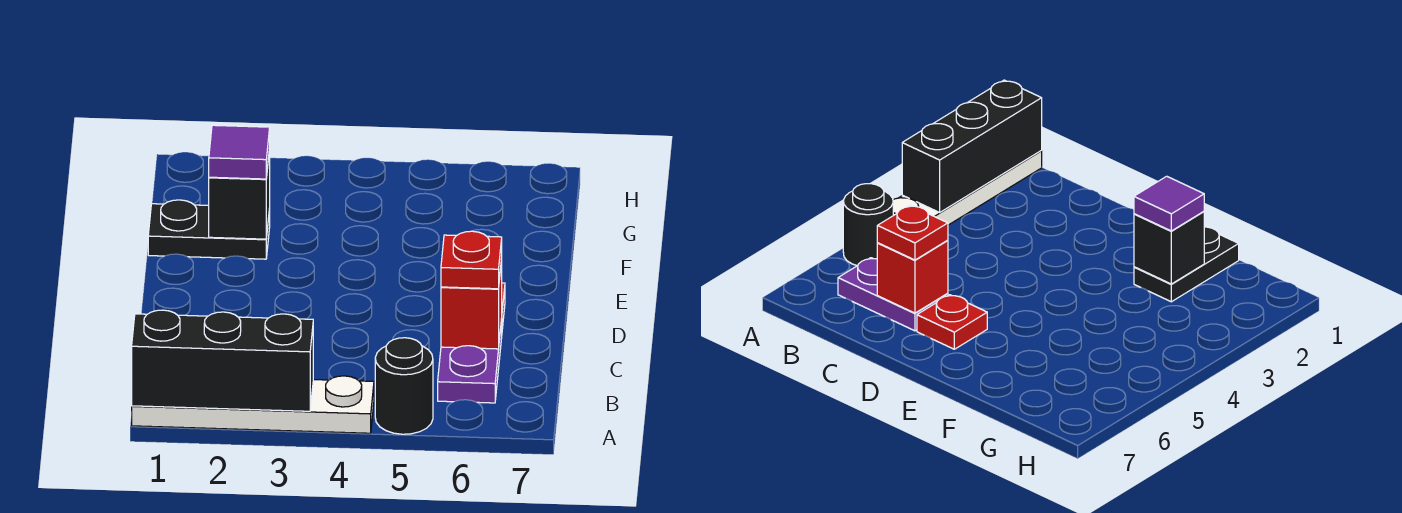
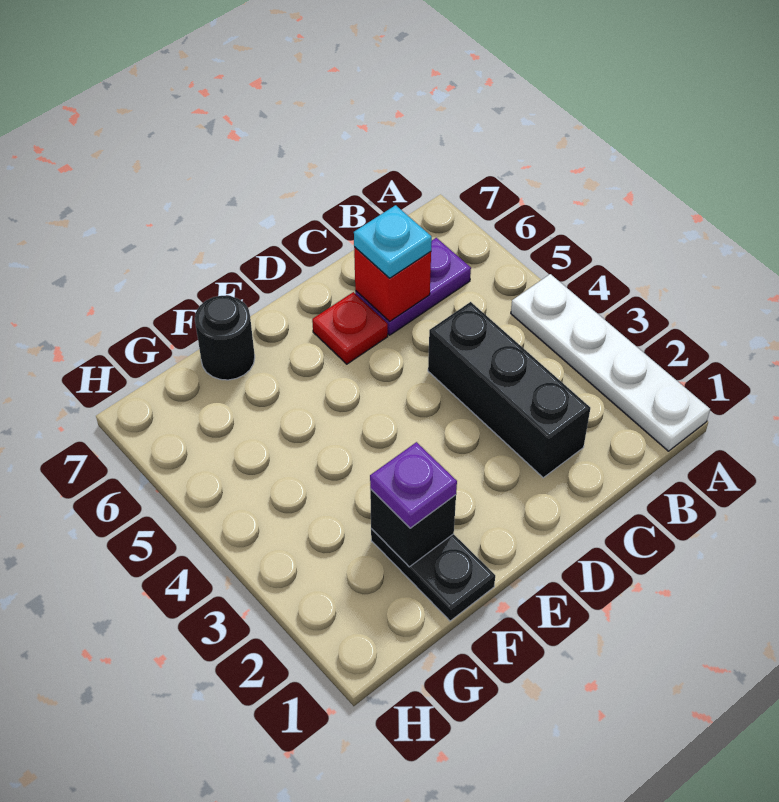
black 1x3 brick [132,310,313,411] -> black 1x3 brick moved to [428,302,590,478]
black 1x1 round brick [375,338,433,434] -> black 1x1 round brick moved to [195,296,255,380]
red 1x1 plate [441,231,502,289] -> cyan 1x1 plate [354,205,432,278]
purple 1x1 tile [209,125,270,179] -> purple 1x1 plate [370,442,457,528]

